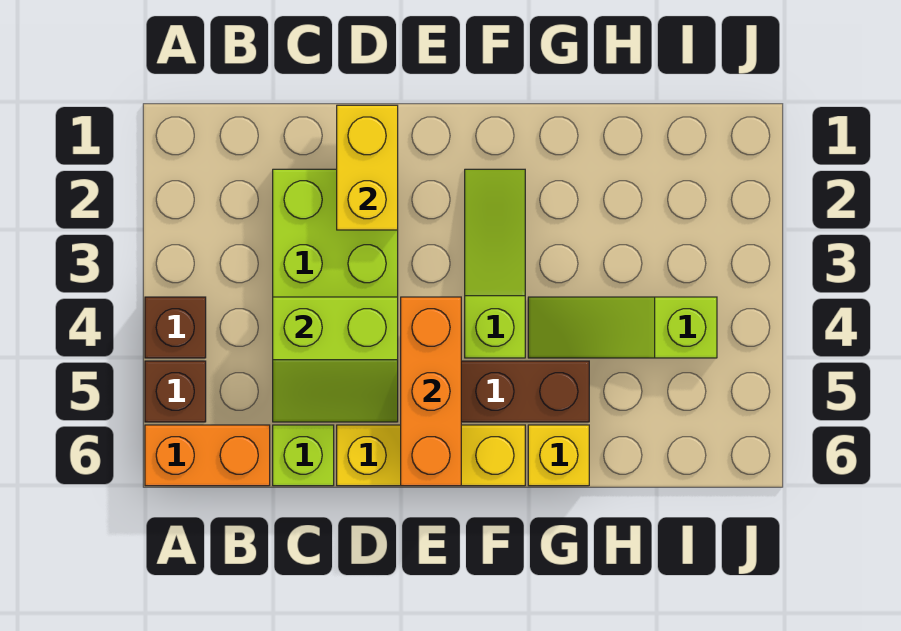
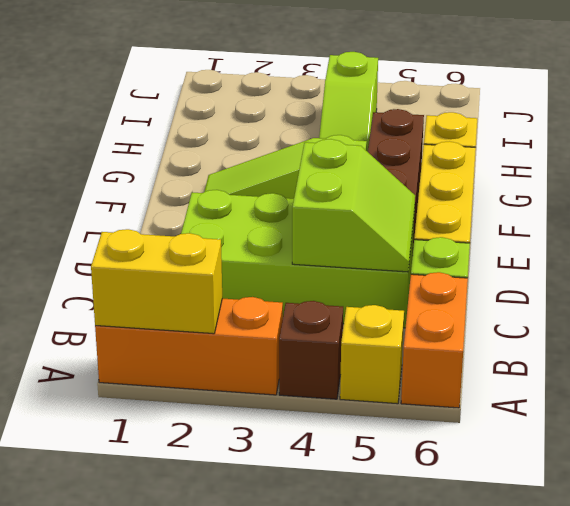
brown 1x1 brick [145,361,206,422] -> yellow 1x1 brick [340,305,404,404]
yellow 1x2 brick [337,105,398,230] -> yellow 1x2 brick moved to [91,229,222,334]
orange 1x3 brick [401,297,461,486] -> orange 1x3 brick moved to [95,297,283,395]

